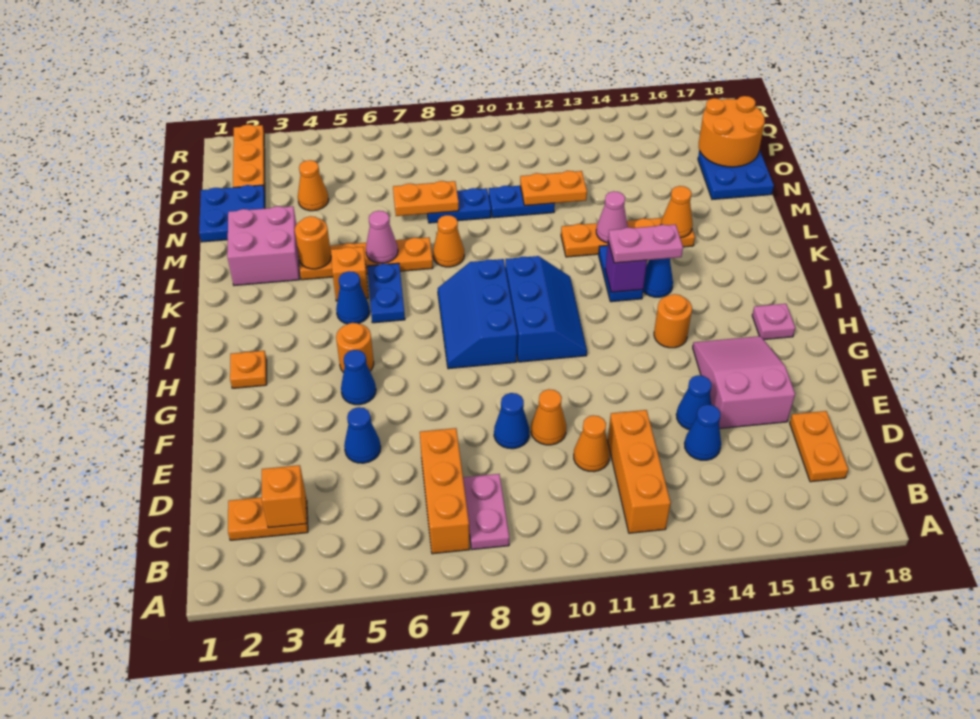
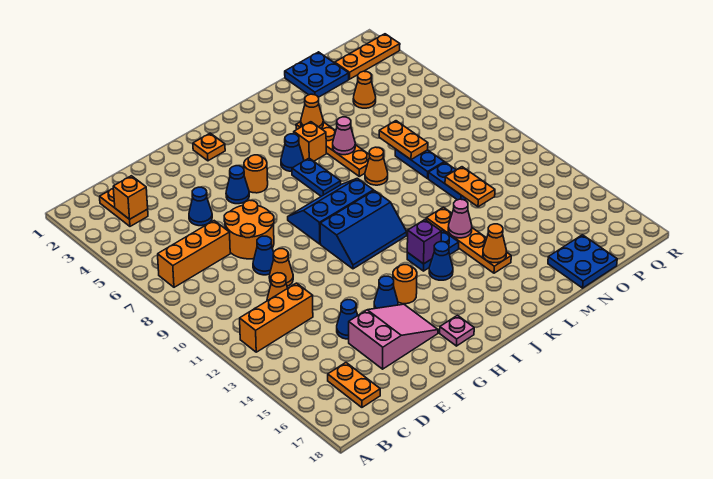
pink 1x2 plate [463,474,509,550] -> none
orange 1x2 plate [790,411,848,482] -> orange 1x2 plate turned to [328,363,380,407]
blue 1x1 cone [685,405,721,460] -> blue 1x1 cone moved to [374,276,398,309]
blue 1x2 plate [367,263,405,323] -> blue 1x2 plate turned to [292,158,341,196]
pink 1x2 plate [608,225,683,263] -> none
pink 2x2 brick [227,206,299,286] -> none
orange 1x1 round brick [295,216,331,269] -> orange 1x1 cone [301,94,323,128]
orange 2x2 round brick [699,96,765,167] -> orange 2x2 round brick moved to [224,200,274,259]

